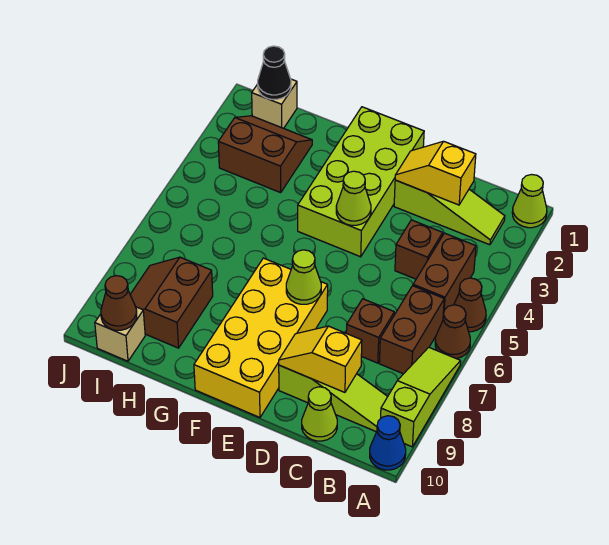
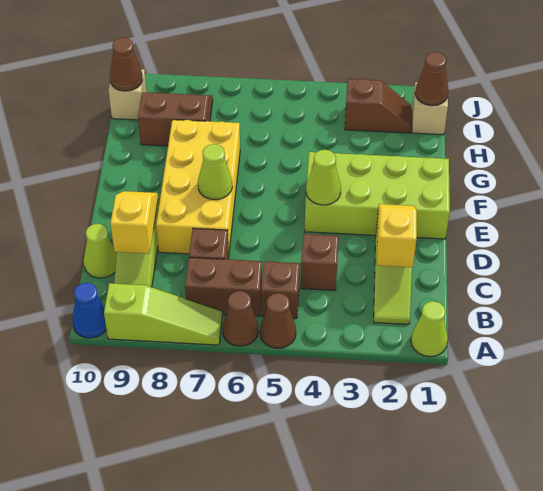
brown 1x2 brick [413,233,476,315] -> brown 1x1 brick [261,261,300,318]
yellow 2x4 brick [194,258,328,417] -> yellow 2x4 brick turned to [156,120,240,254]
brown 2x2 slope [218,116,312,193] -> brown 1x2 slope [345,79,411,133]
black 1x1 cone [258,46,291,99] -> brown 1x1 cone [415,52,448,106]

